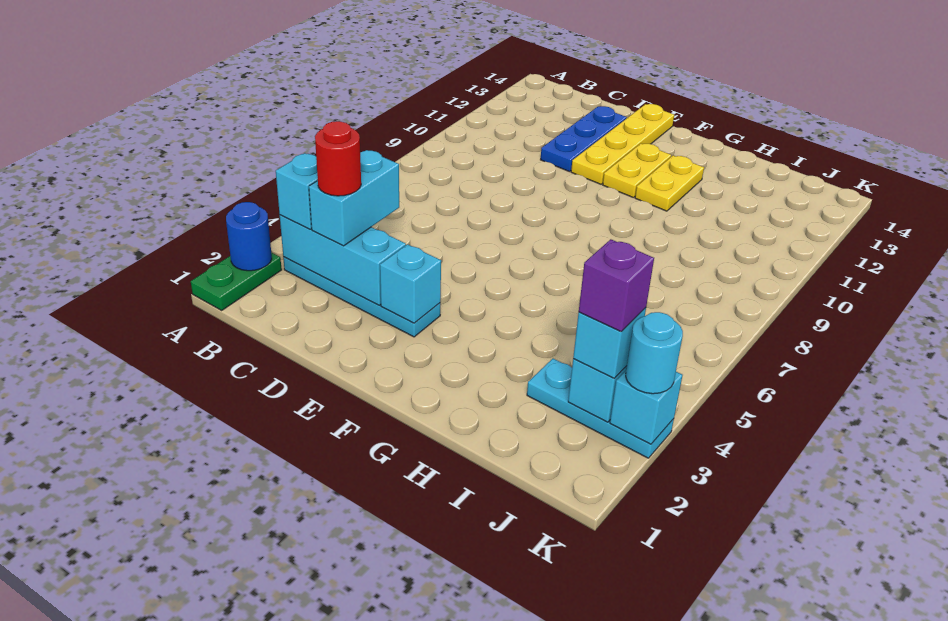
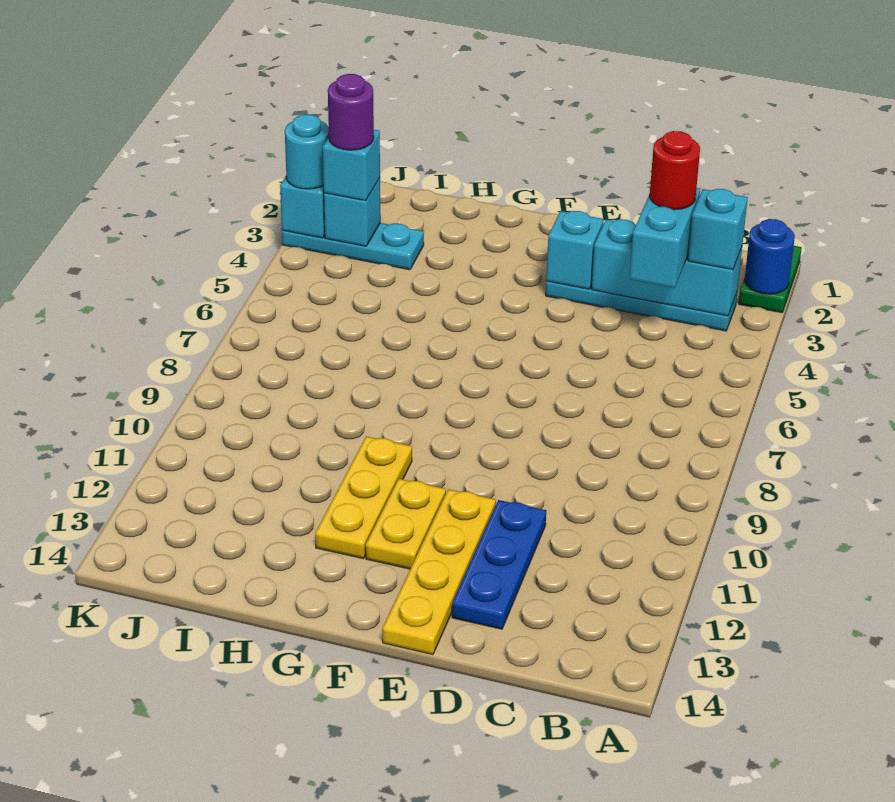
yellow 1x2 plate [635,156,704,211] -> yellow 1x3 plate [315,436,412,559]
purple 1x1 brick [579,239,654,332] -> purple 1x1 round brick [328,74,374,150]

